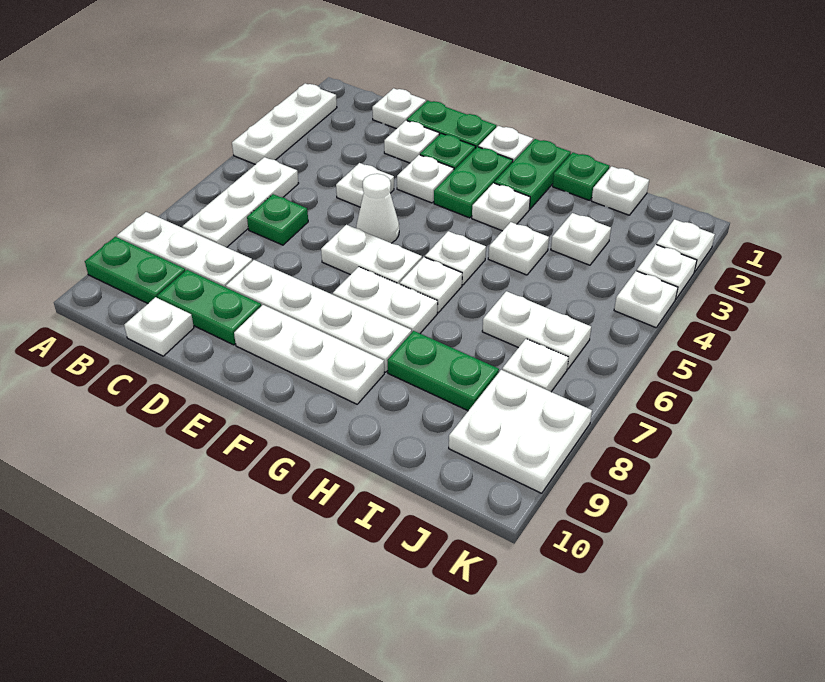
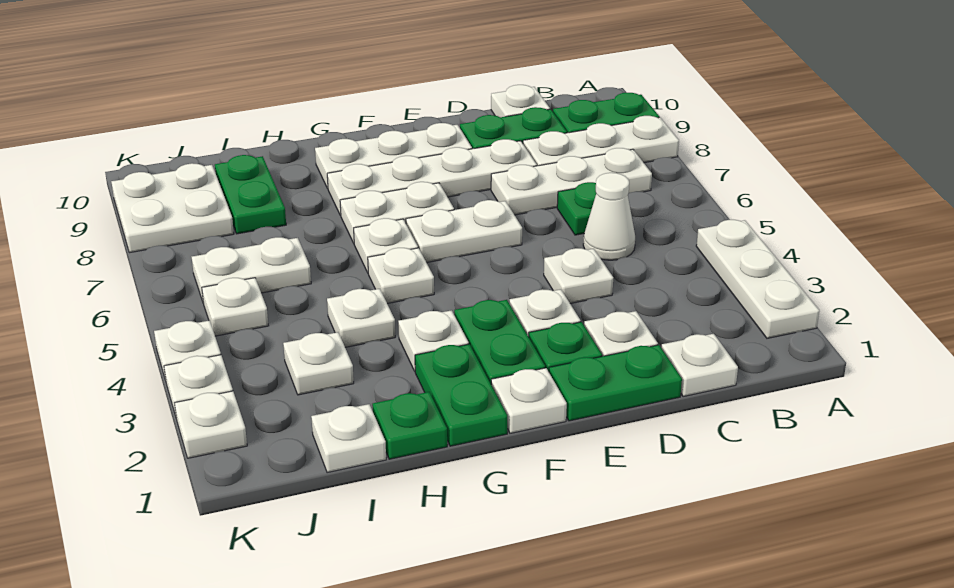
white 1x3 plate [182,157,299,247] -> white 1x3 plate turned to [491,148,652,215]
white 1x1 cone [356,174,399,243] -> white 1x1 cone moved to [583,173,635,260]
green 1x2 plate [387,331,499,411] -> green 1x2 plate turned to [215,155,286,234]
white 1x1 plate [502,339,569,392] -> white 1x1 plate moved to [202,278,268,336]

